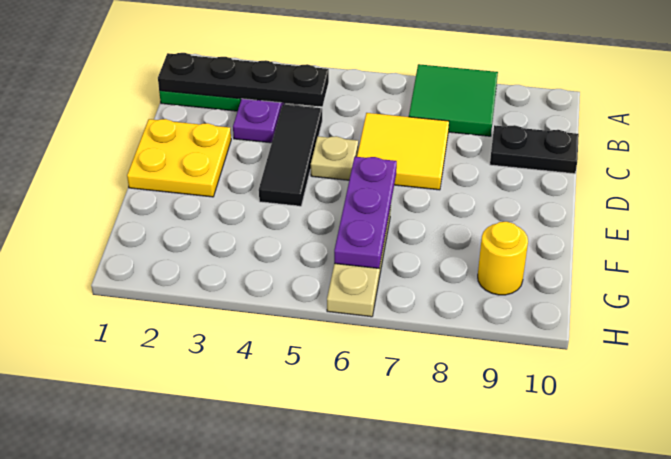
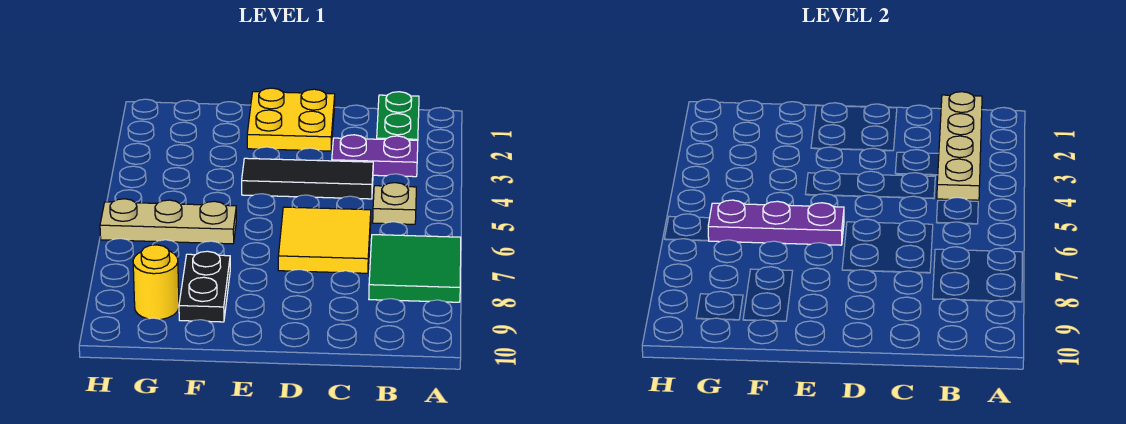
black 1x4 plate [158,53,329,107] -> tan 1x4 plate [937,92,982,200]
black 1x2 plate [490,125,579,174] -> black 1x2 plate moved to [179,251,230,322]
tan 1x1 plate [311,136,358,180] -> tan 1x1 plate moved to [373,183,416,224]

